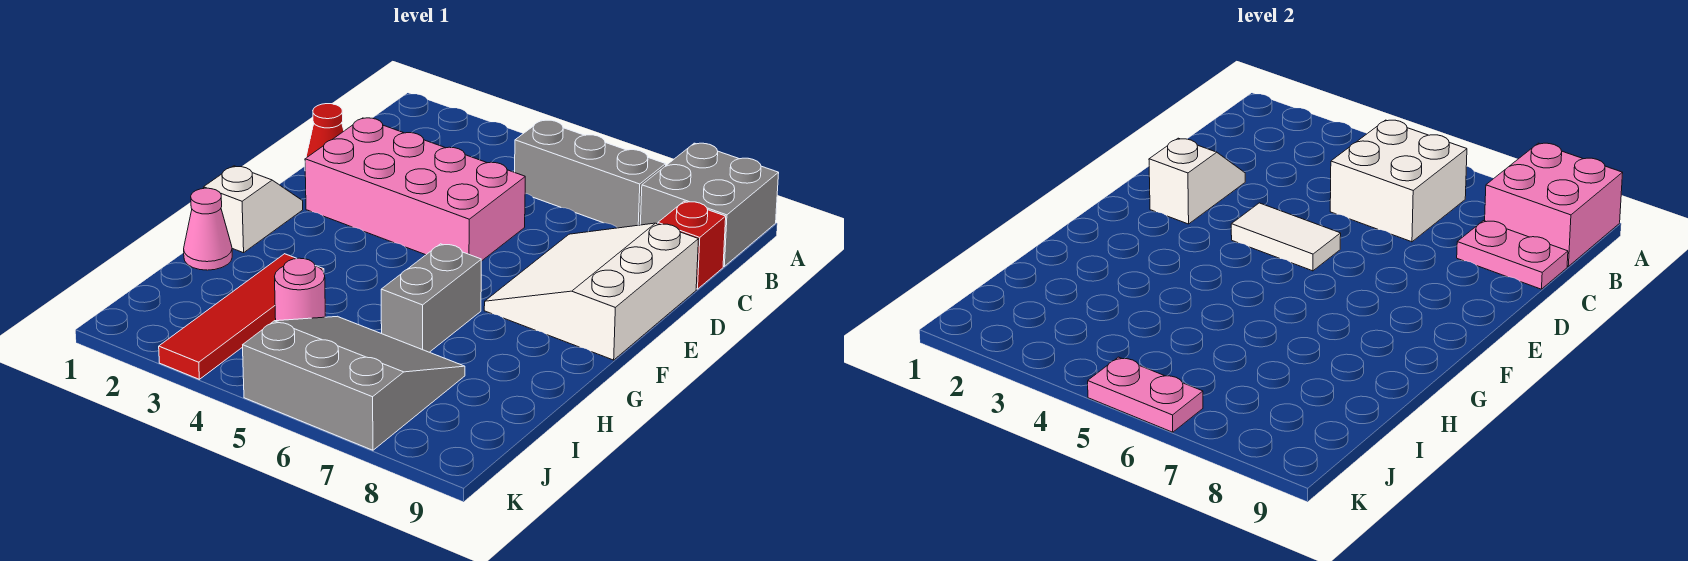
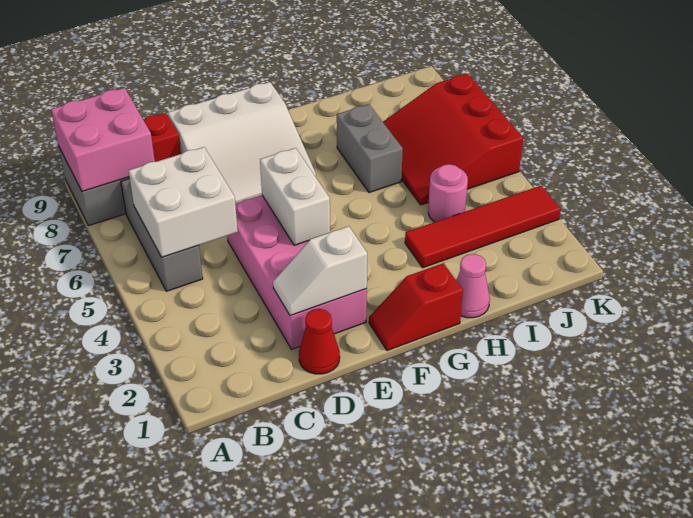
pink 1x2 plate [1457,221,1568,289] -> none
white 1x2 tile [1231,203,1341,271] -> white 1x2 brick [260,148,330,245]
white 1x2 slope [204,166,303,253] -> red 1x2 slope [369,263,463,351]
grey 1x2 brick [381,244,481,352] -> grey 1x2 brick turned to [337,104,403,193]
grey 3x3 slope [243,316,465,450] -> red 3x3 slope [383,74,523,205]
pink 1x2 plate [1088,357,1203,432] -> none

